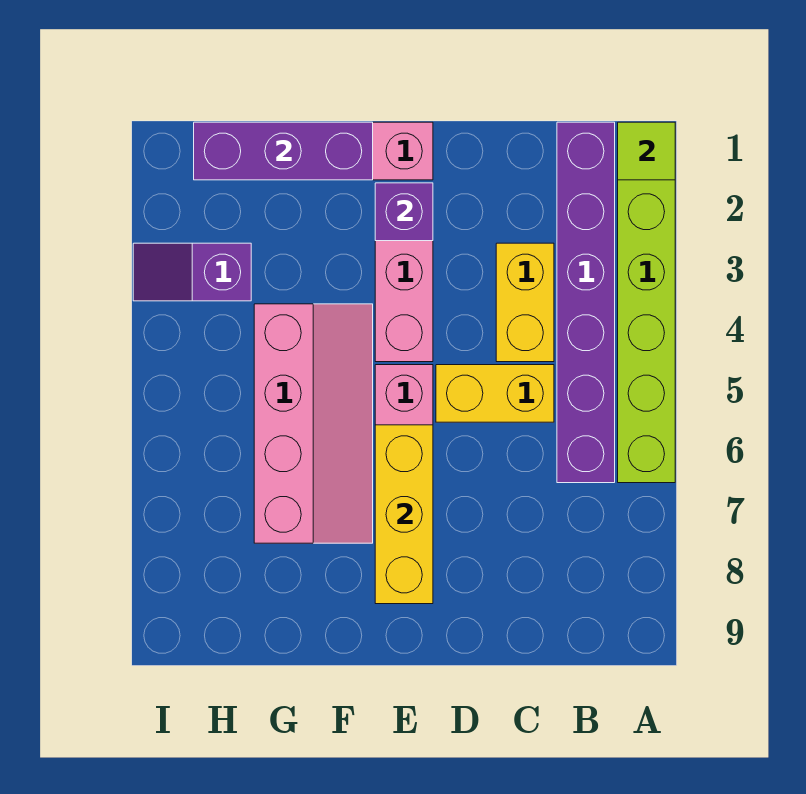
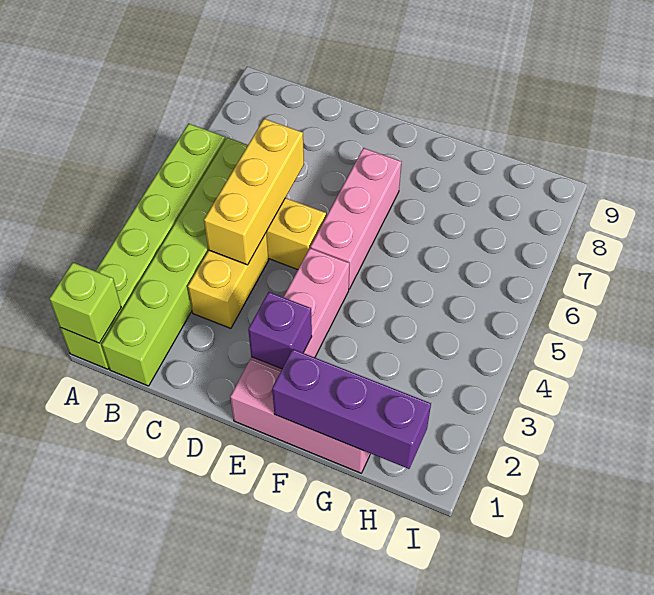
lime 1x1 tile [618,122,675,180] -> lime 1x1 brick [49,263,121,343]
purple 1x6 brick [557,122,615,483] -> lime 1x6 brick [102,138,248,386]
yellow 1x3 brick [375,425,433,604] -> yellow 1x3 brick moved to [204,119,304,265]
pink 2x4 slope [254,304,373,543] -> none
purple 1x2 slope [133,243,251,301] -> none

